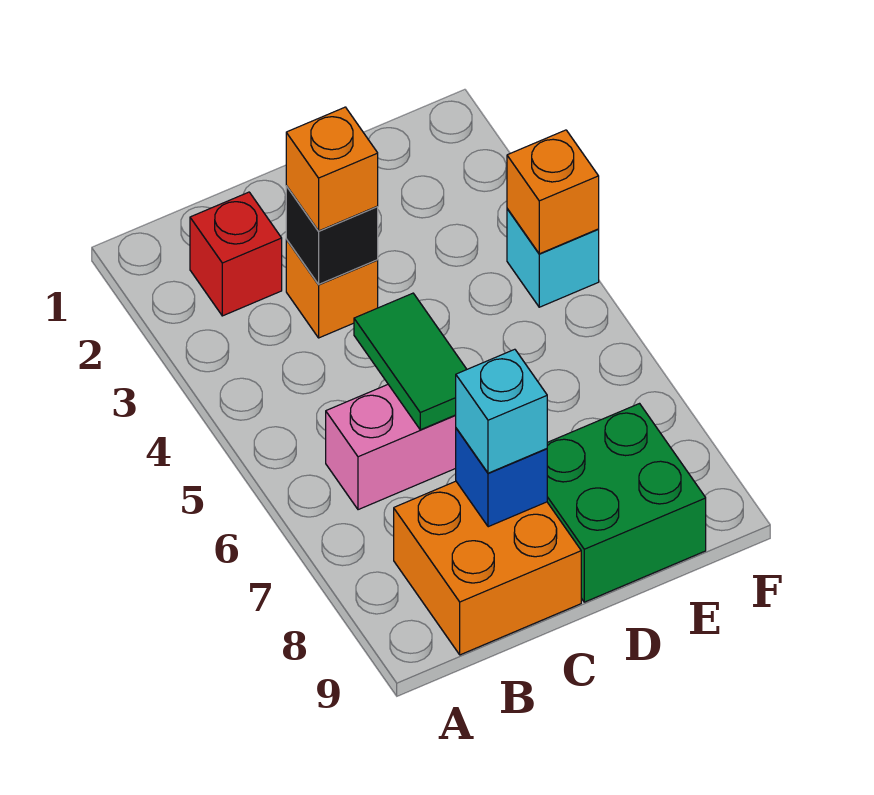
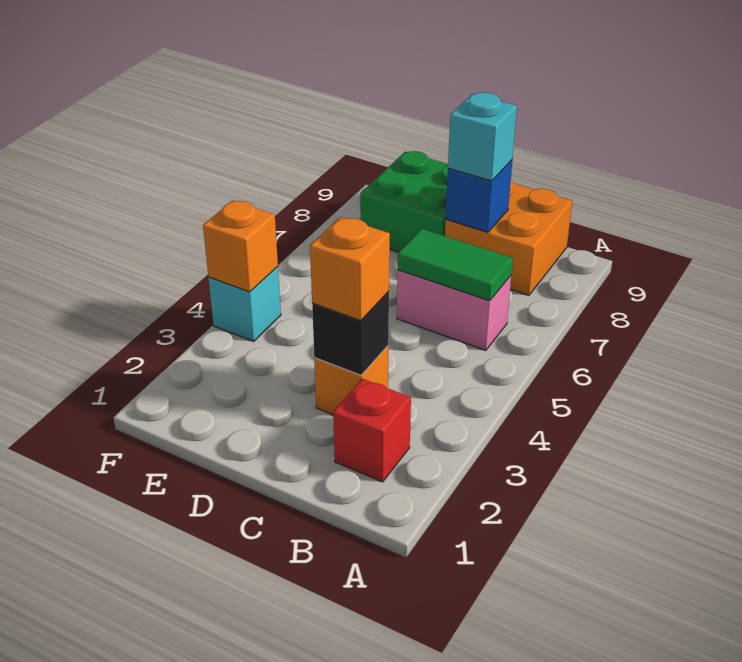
green 1x2 tile [354,293,467,430] -> green 1x2 tile turned to [398,229,513,301]

